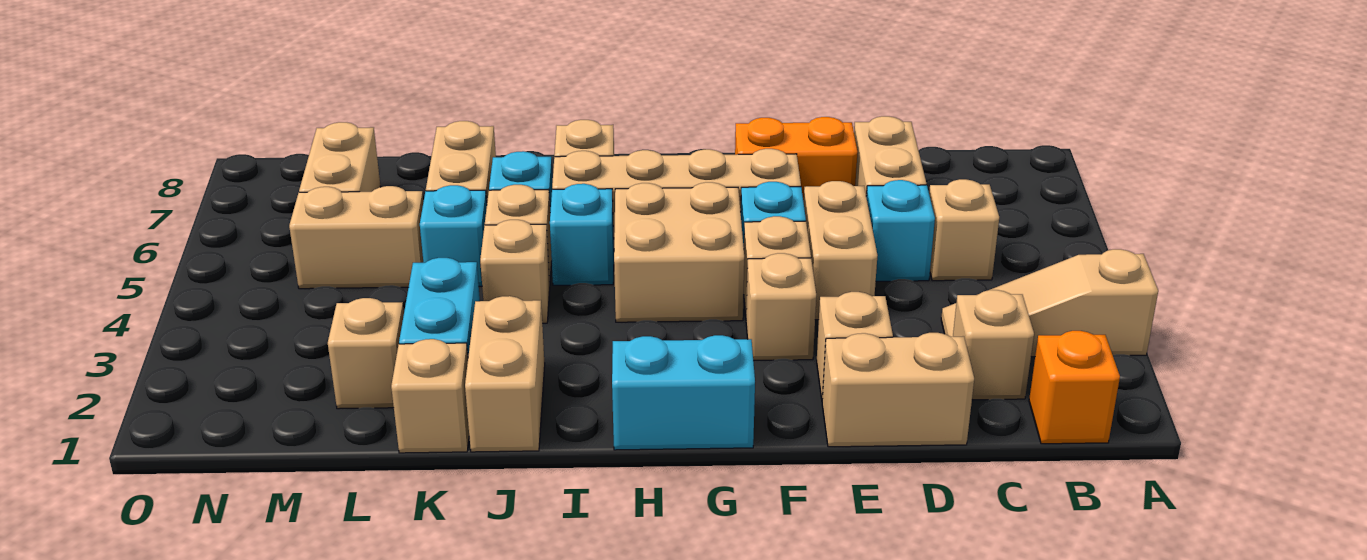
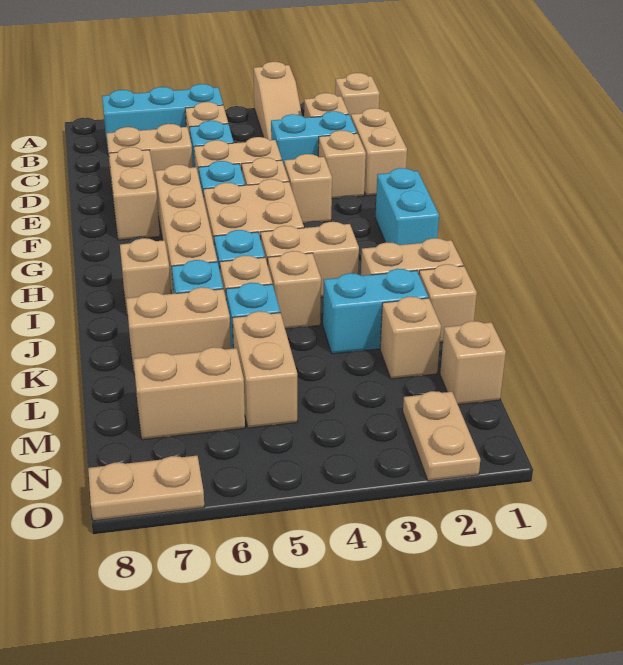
orange 1x1 brick [1029,331,1120,444] -> tan 1x1 brick [335,73,380,117]
none -> cyan 1x3 brick [102,84,223,150]
none -> cyan 1x2 brick [271,111,357,164]
orange 1x2 brick [735,117,858,202] -> tan 1x2 brick [109,147,160,240]
none -> tan 1x2 brick [261,222,359,297]
none -> tan 1x1 brick [440,321,506,405]
none -> tan 1x2 plate [403,391,480,481]
none -> tan 1x2 plate [88,456,204,521]

